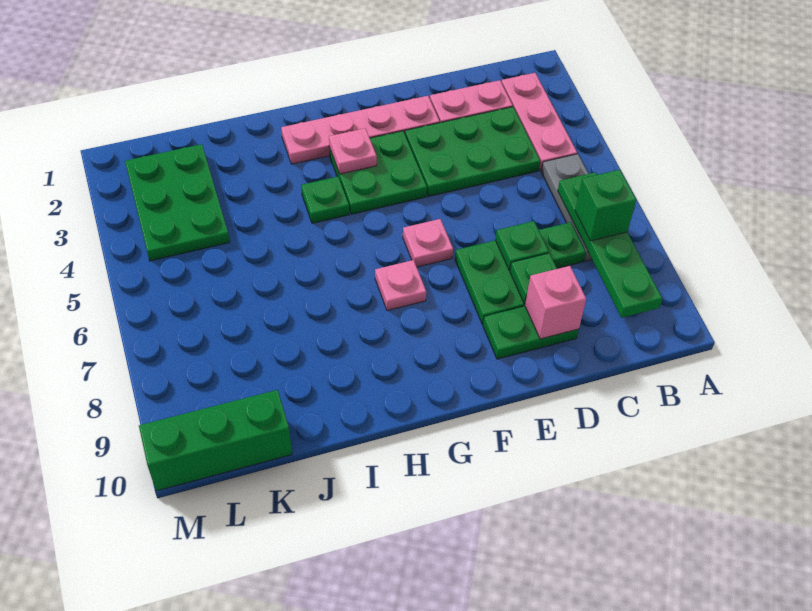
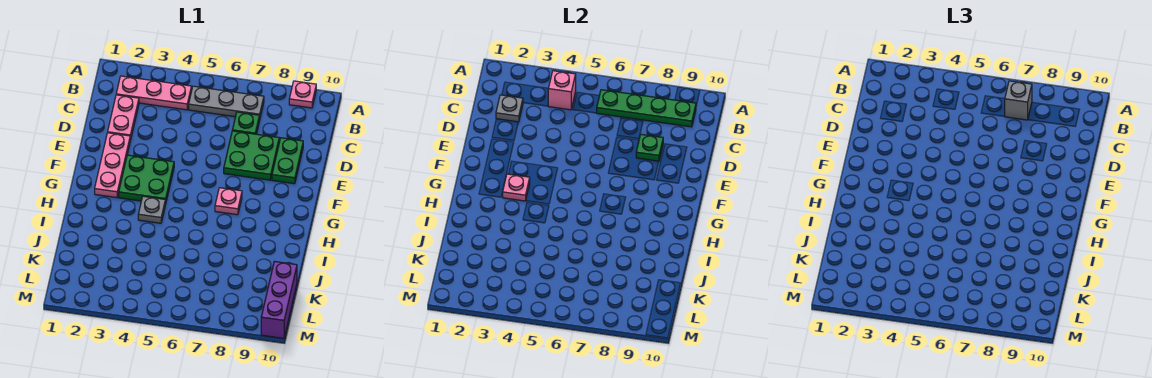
green 1x1 brick [575,170,636,241] -> grey 1x1 brick [1004,81,1032,120]
none -> grey 1x1 plate [496,95,523,122]
green 2x3 plate [405,107,540,197] -> none
green 1x1 plate [495,221,549,271] -> none
pink 1x1 brick [525,266,586,339] -> pink 1x1 brick moved to [548,71,576,110]
pink 1x4 plate [281,96,440,164] -> pink 1x3 plate [95,133,130,198]
pink 1x1 plate [403,219,453,267] -> pink 1x1 plate moved to [289,81,316,108]
green 1x1 plate [301,177,349,223] -> grey 1x1 plate [138,196,165,223]
green 2x3 plate [125,144,230,261] -> none
green 1x3 brick [139,390,292,491] -> purple 1x3 brick [261,261,297,338]

